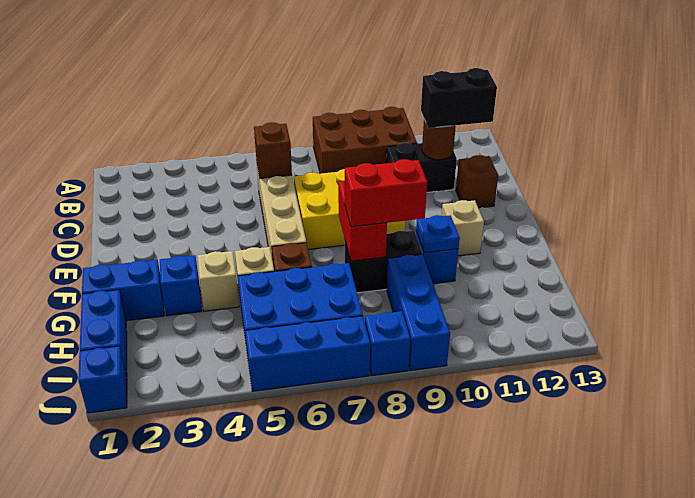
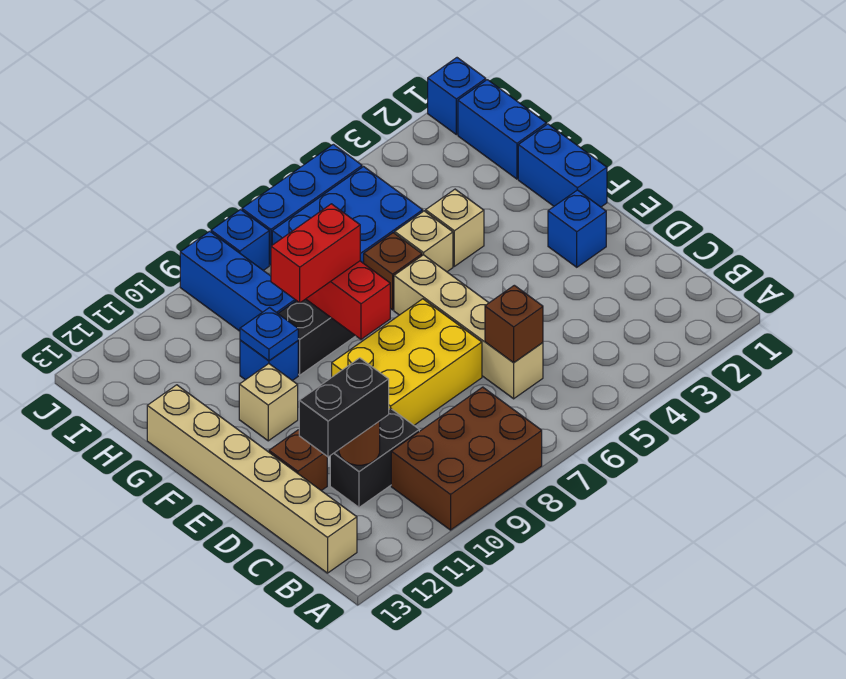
none -> tan 1x6 brick [147,385,357,573]
blue 1x2 brick [82,260,164,321] -> blue 1x2 brick turned to [518,124,607,207]
blue 1x1 brick [160,255,202,316] -> blue 1x1 brick moved to [548,190,606,267]

